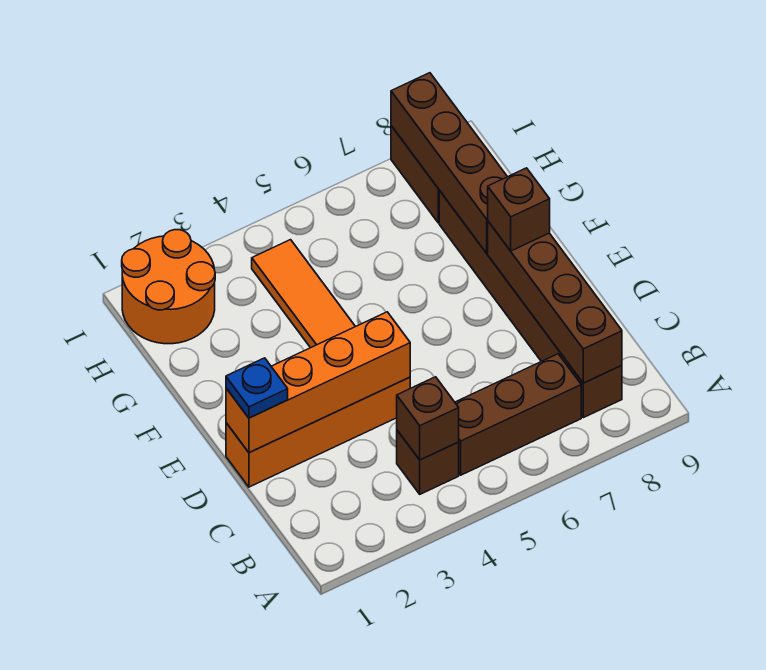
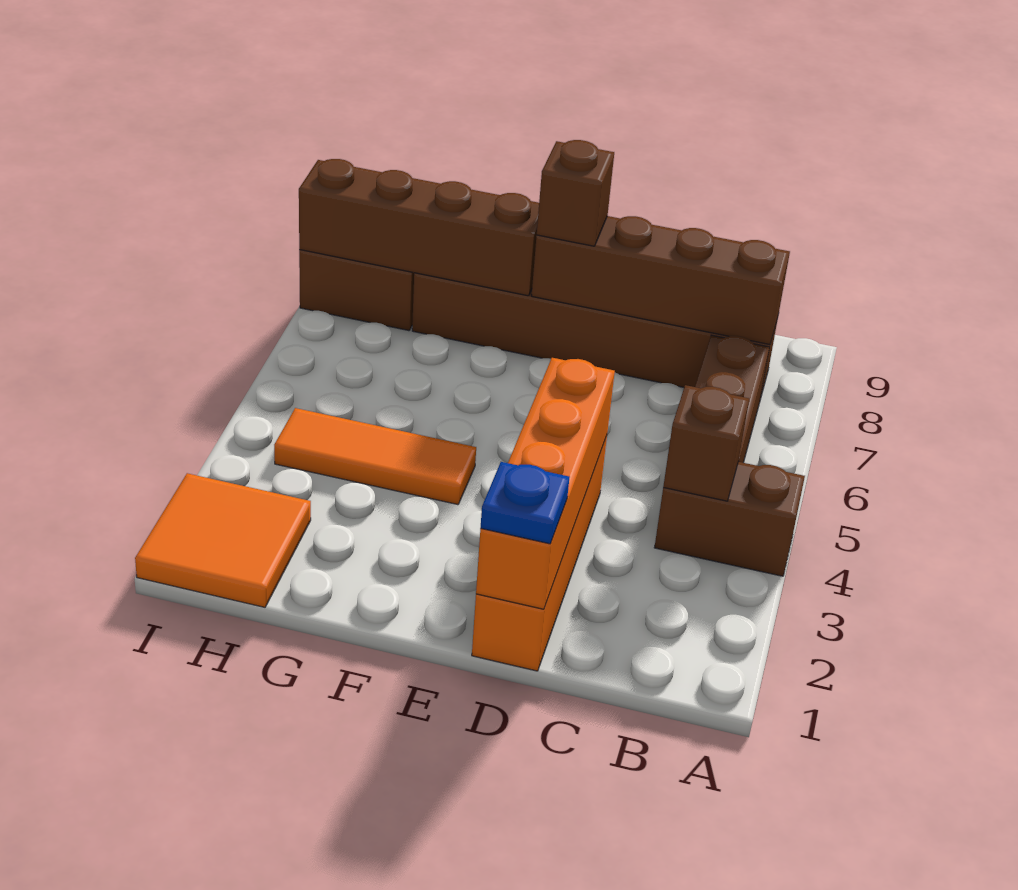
brown 1x1 brick [397,430,459,494] -> brown 1x2 brick [654,462,805,576]
orange 2x2 round brick [122,230,215,344] -> orange 2x2 tile [135,473,311,607]

